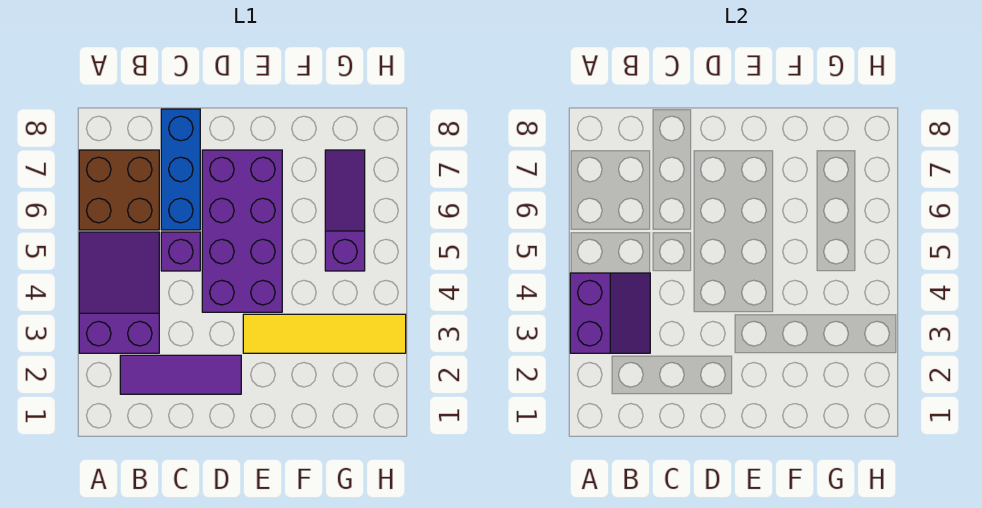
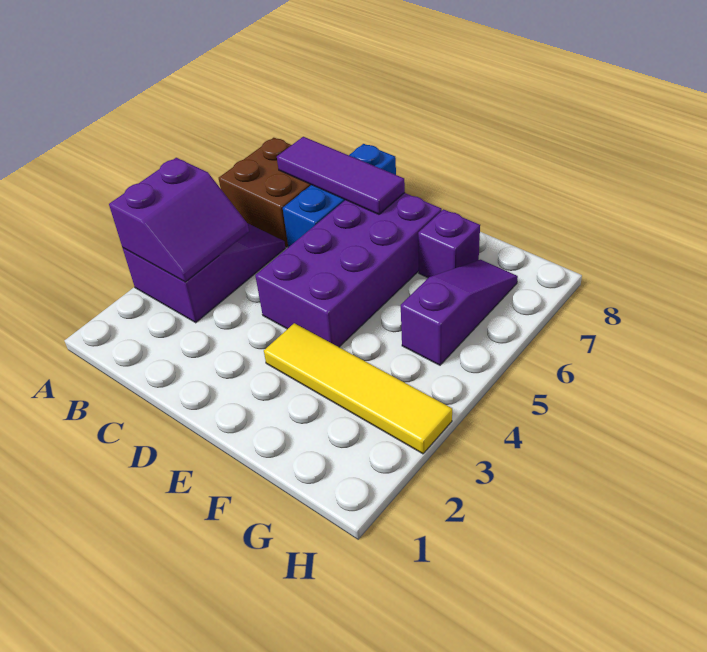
purple 1x3 tile [120,355,241,394] -> purple 1x3 tile moved to [277,137,405,214]
purple 1x1 brick [161,232,200,271] -> purple 1x1 brick moved to [418,209,480,278]

